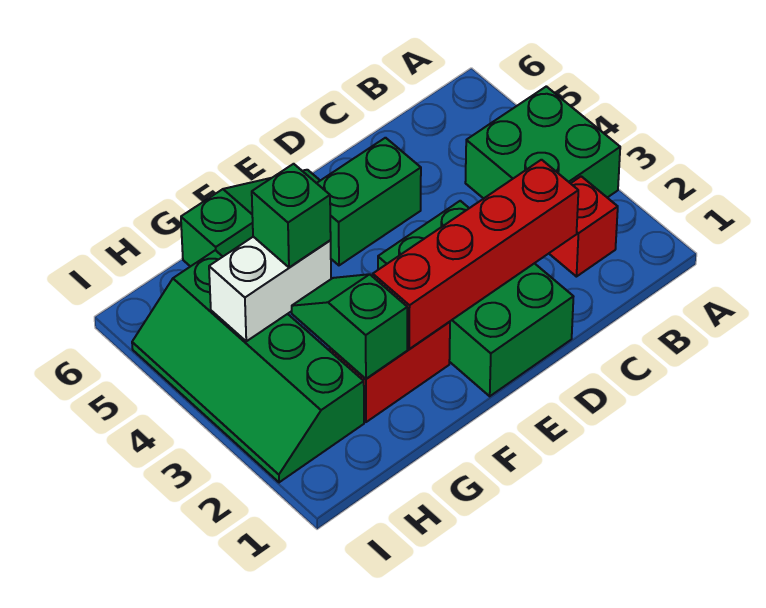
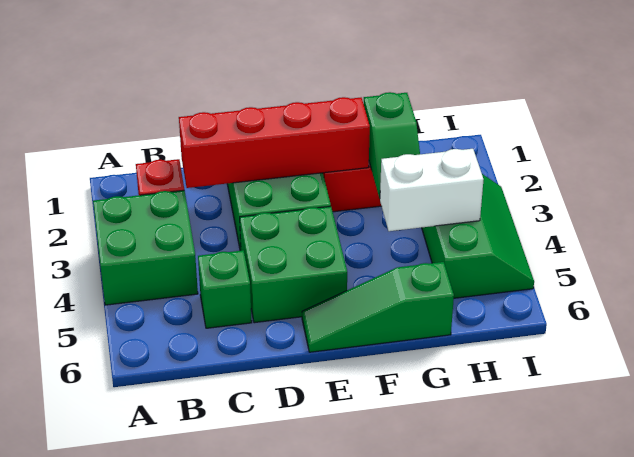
green 1x2 brick [317,138,421,265] -> green 2x2 brick [240,206,347,323]
green 1x1 brick [252,164,331,267] -> green 1x1 brick moved to [198,250,252,328]
green 2x4 slope [132,250,364,482] -> green 2x3 slope [422,174,534,298]

